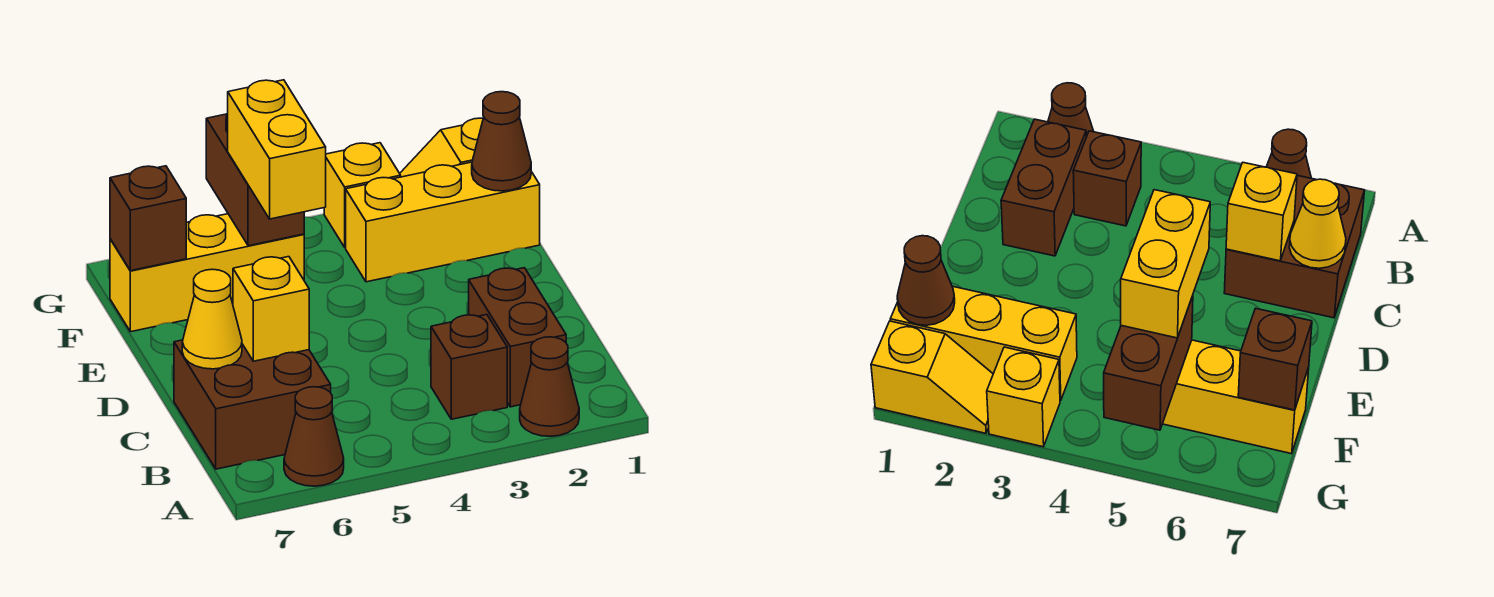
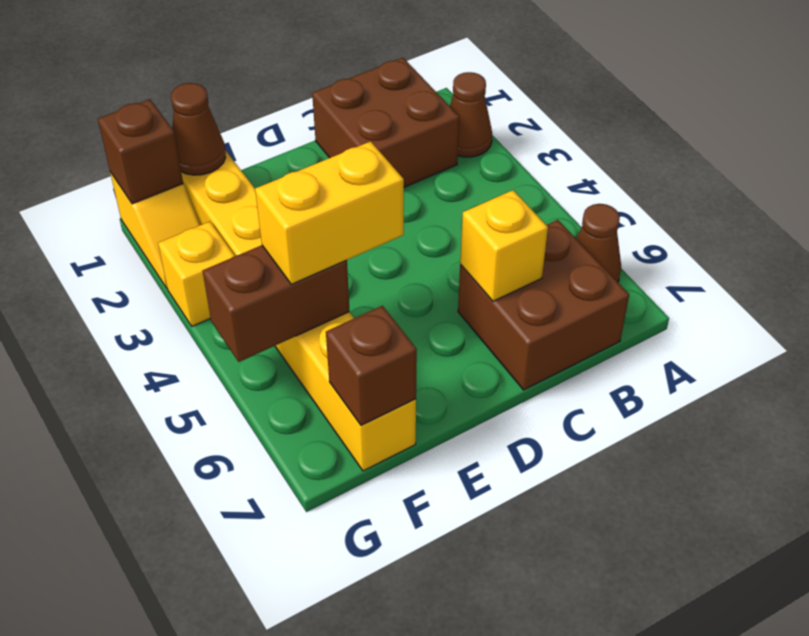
brown 1x2 brick [469,268,566,407] -> brown 2x2 brick [312,58,459,187]
brown 1x1 brick [431,315,507,419] -> brown 1x1 brick moved to [98,99,183,204]
yellow 1x1 cone [182,269,242,369] -> none

